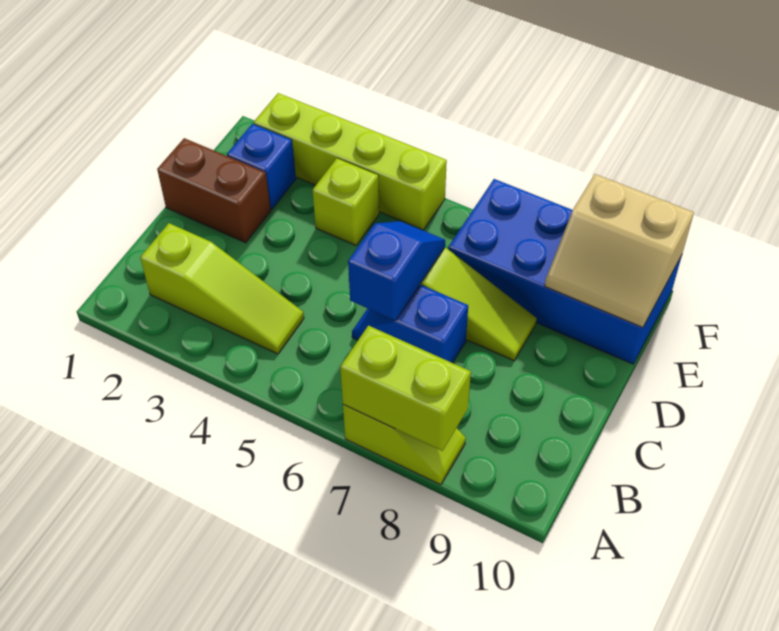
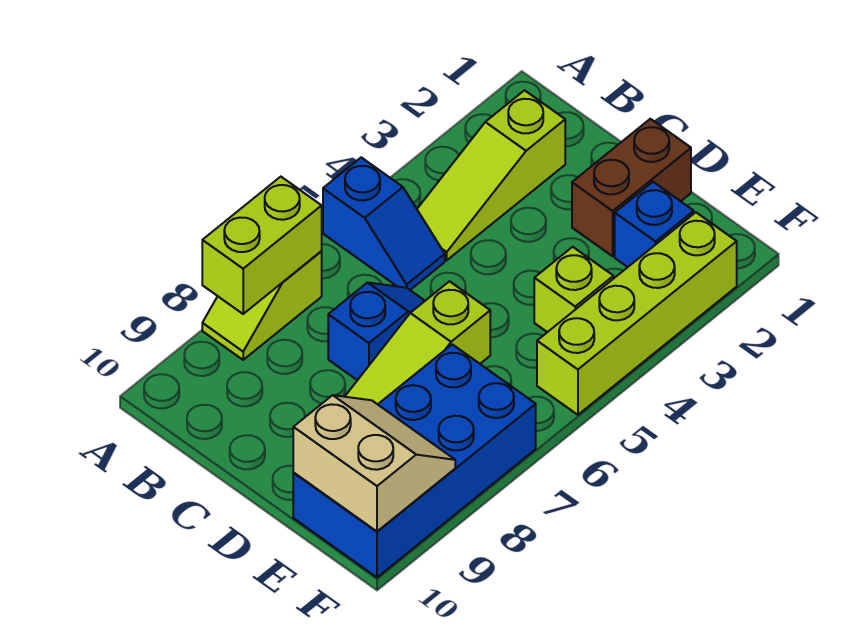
blue 1x2 slope [348,221,445,321] -> blue 1x2 slope moved to [323,157,445,290]
tan 2x2 slope [545,174,694,328] -> tan 2x2 slope turned to [293,395,455,531]

